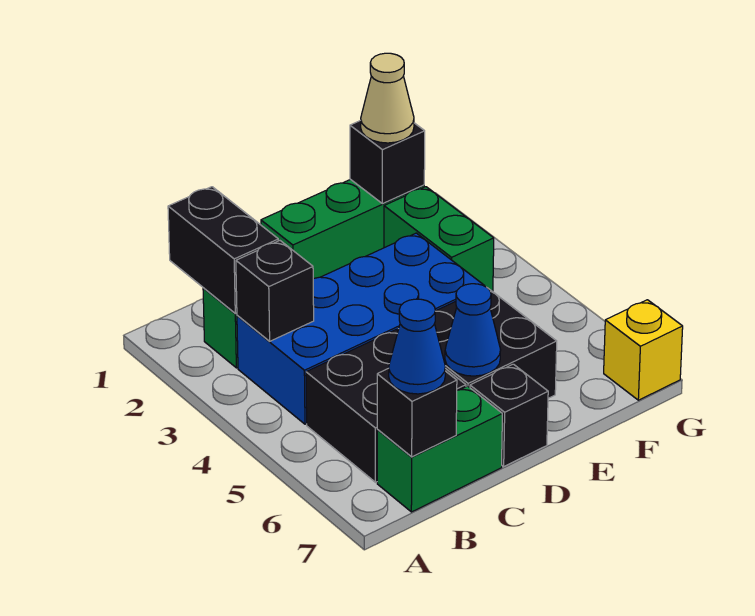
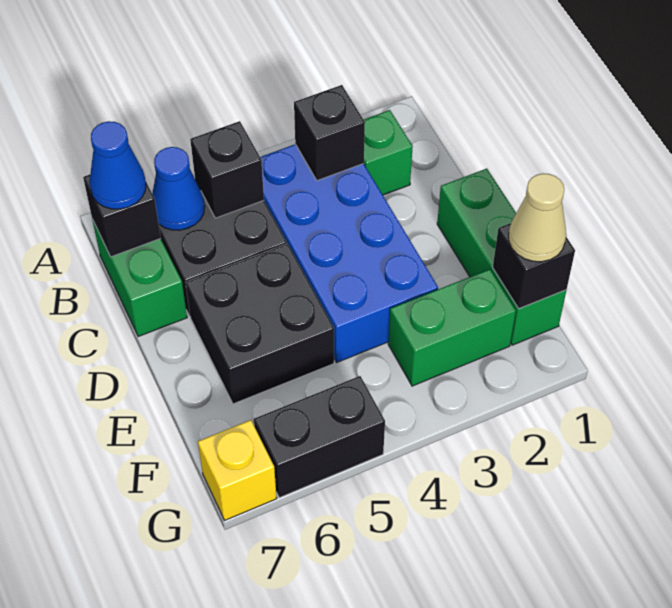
black 1x2 brick [168,187,278,313] -> black 1x2 brick moved to [254,376,385,498]
blue 1x1 cone [445,284,501,376] -> blue 1x1 cone moved to [152,147,205,230]
black 1x1 brick [470,364,548,466] -> black 1x1 brick moved to [190,121,264,218]

